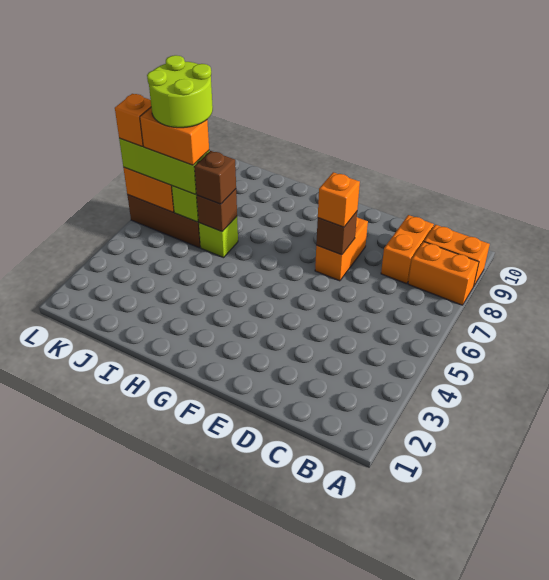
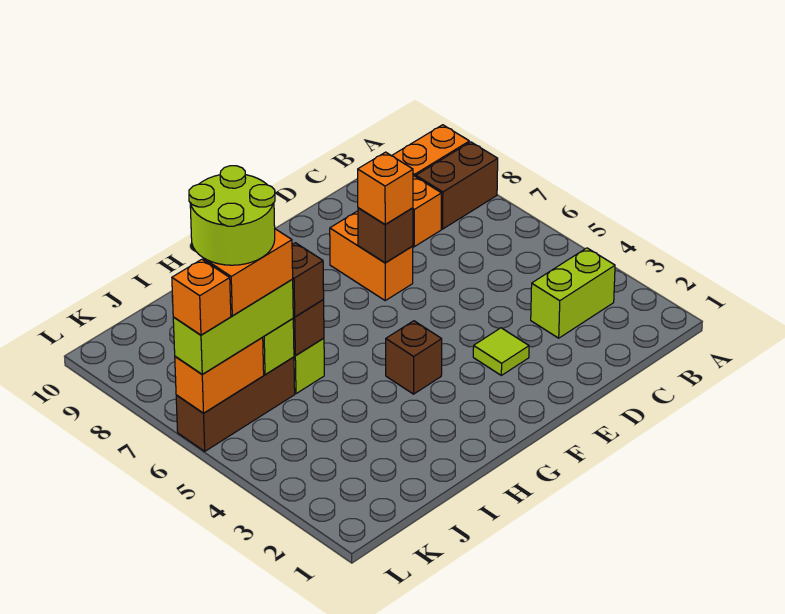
orange 1x2 brick [408,242,479,305] -> brown 1x2 brick [416,142,498,229]
none -> lime 1x2 brick [531,248,615,338]
none -> lime 1x1 tile [473,328,529,375]
none -> brown 1x1 brick [386,321,442,394]

